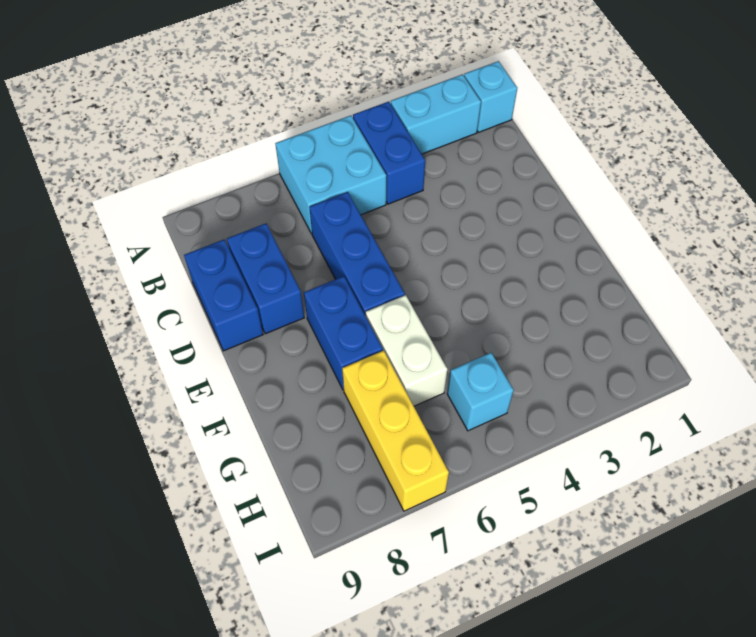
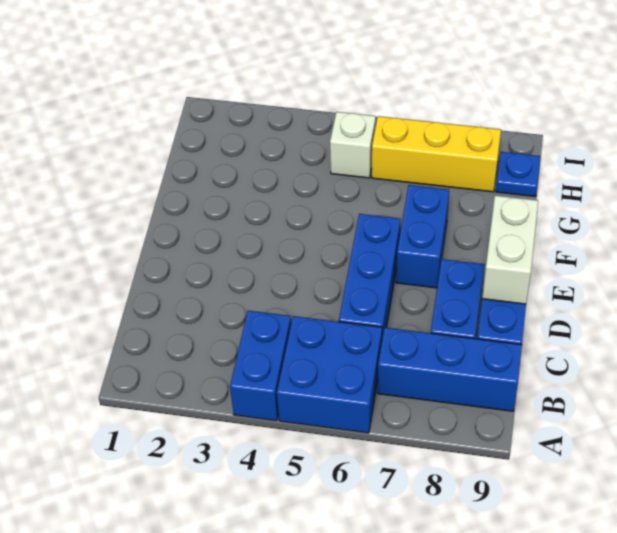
cyan 1x1 brick [464,61,517,132] -> none
cyan 1x2 brick [391,74,481,154] -> none
cyan 2x2 brick [275,115,386,234] -> blue 2x2 brick [277,316,382,433]
none -> blue 1x3 brick [378,328,522,411]
white 1x2 brick [366,295,448,406] -> white 1x2 brick moved to [482,195,538,304]
yellow 1x3 brick [342,351,449,511] -> yellow 1x3 brick turned to [372,116,501,192]
cyan 1x1 brick [447,353,513,431] -> white 1x1 brick [330,112,376,178]
none -> blue 1x1 plate [496,152,540,197]

